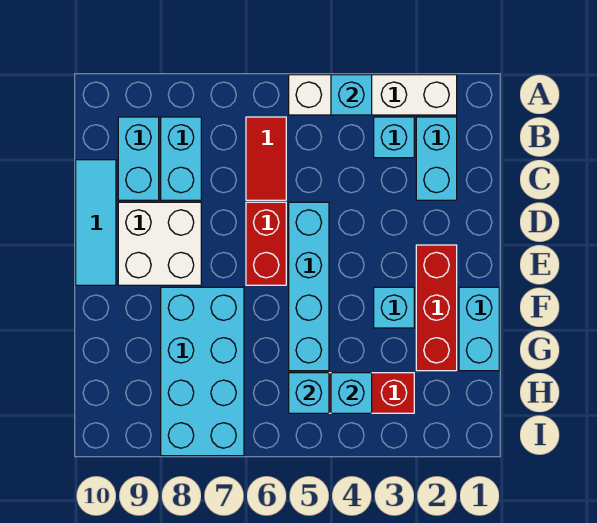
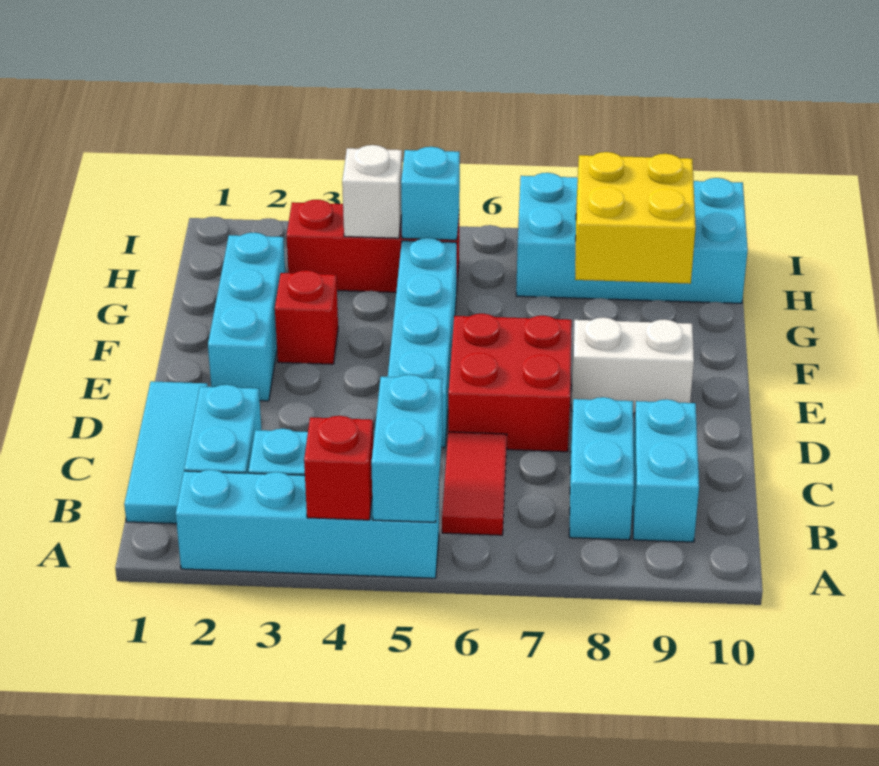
white 1x4 brick [289,75,457,115] -> cyan 1x4 brick [176,470,439,578]
cyan 1x1 brick [331,75,372,115] -> red 1x1 brick [304,416,373,520]
cyan 1x3 tile [76,160,116,285] -> cyan 1x3 tile moved to [124,381,208,524]
red 1x2 brick [246,202,286,285] -> red 2x2 brick [448,314,572,452]
white 2x2 brick [118,202,201,285] -> white 1x2 brick [571,317,694,413]
red 1x3 brick [416,245,457,371] -> cyan 1x3 brick [208,233,285,401]
cyan 1x2 brick [459,287,499,371] -> cyan 1x2 brick moved to [371,375,442,522]
cyan 1x1 brick [374,287,414,328] -> red 1x1 brick [275,270,338,364]
cyan 2x4 brick [161,287,244,456] -> cyan 2x4 brick turned to [516,173,748,303]
none -> yellow 2x2 brick [575,152,696,284]
cyan 1x1 brick [331,373,372,413] -> white 1x1 brick [342,145,402,238]

